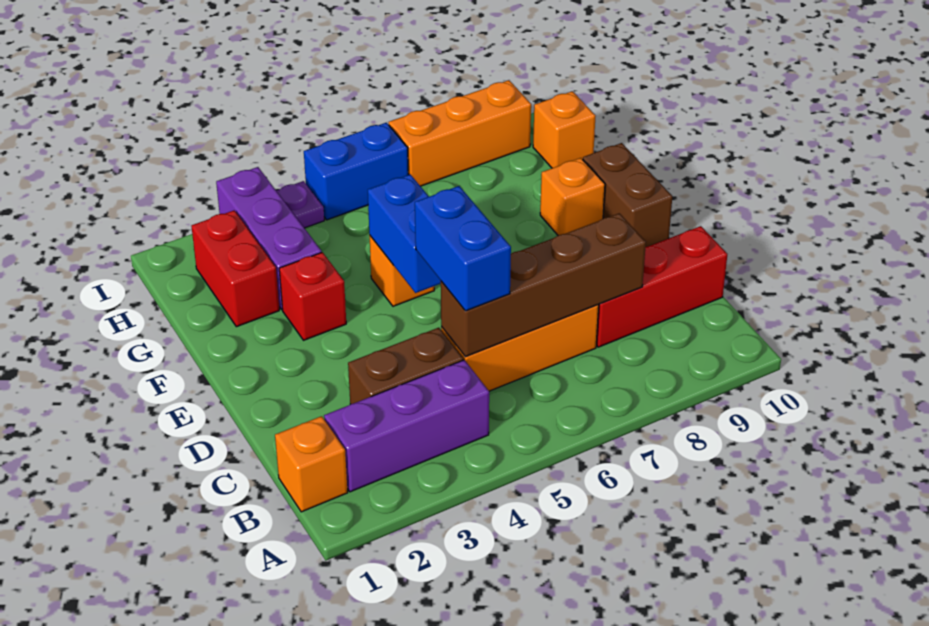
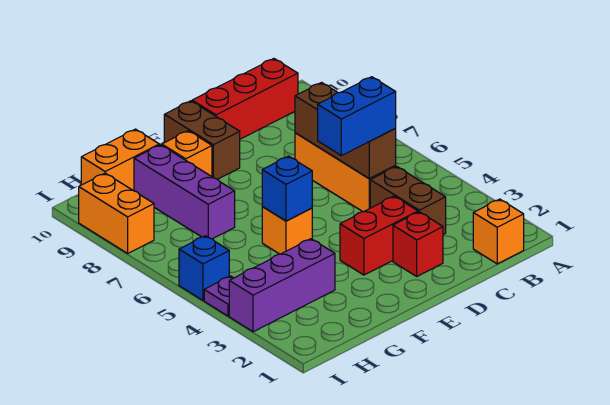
purple 1x3 brick [324,360,489,492] -> purple 1x3 brick moved to [134,145,235,239]
brown 1x4 brick [441,213,646,357] -> brown 1x3 brick [295,83,396,178]
red 1x3 brick [596,226,727,347] -> red 1x3 brick turned to [192,59,298,139]
blue 1x2 brick [368,174,441,293] -> blue 1x1 brick [262,156,312,221]
brown 1x2 brick [583,143,672,247] -> brown 1x2 brick turned to [164,101,240,179]
red 1x1 brick [279,252,346,340] -> red 1x1 brick moved to [393,212,443,276]
red 1x2 brick [191,210,279,327] -> red 1x2 brick moved to [340,196,418,275]
orange 1x1 brick [533,91,595,168] -> orange 1x2 brick [81,129,159,191]
blue 1x2 brick [304,123,408,220] -> blue 1x1 brick [179,236,229,300]
orange 1x3 brick [389,80,531,186] -> orange 1x2 brick [79,173,154,253]

